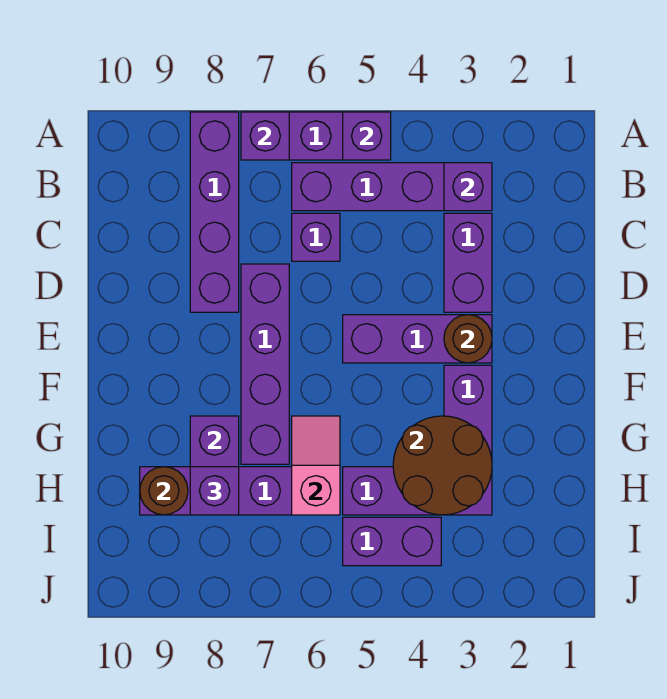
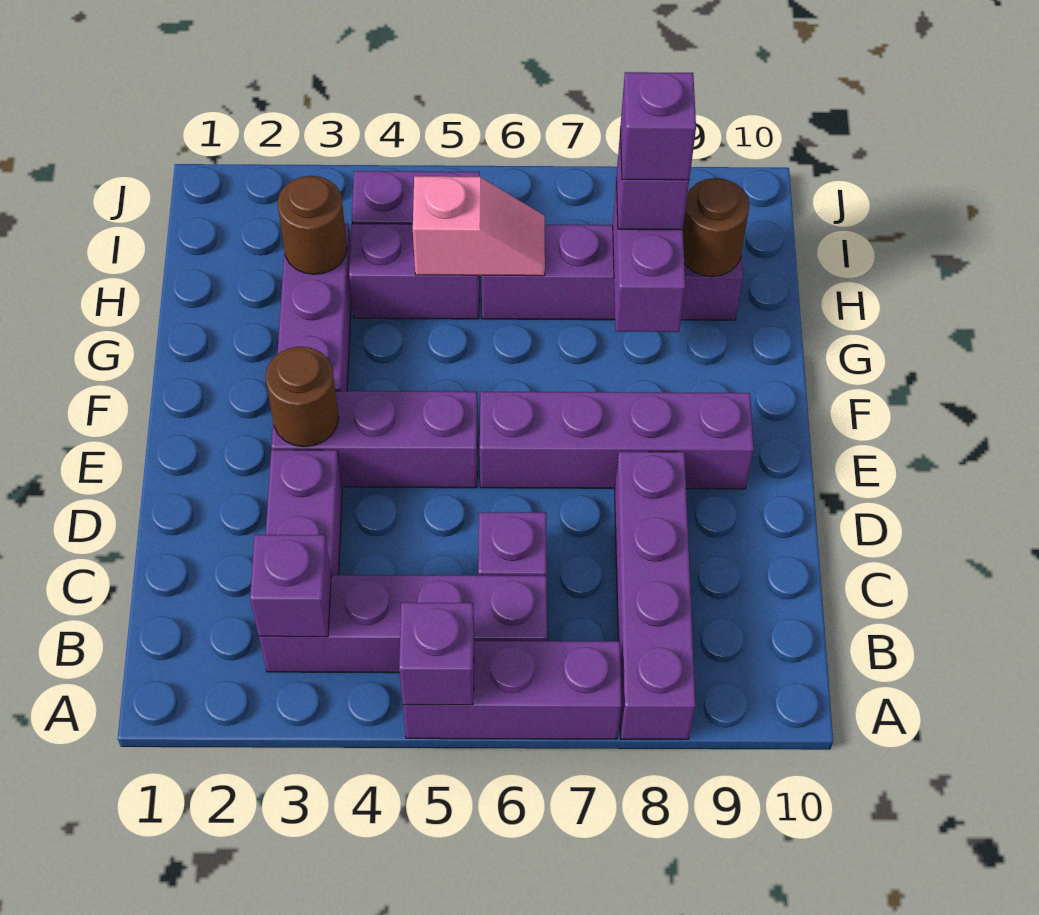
purple 1x1 brick [241,112,289,160] -> purple 1x1 brick moved to [620,72,696,180]
purple 1x4 brick [241,264,289,464] -> purple 1x4 brick turned to [480,392,754,489]
brown 2x2 round brick [393,416,492,515] -> brown 1x1 round brick [277,176,347,274]
pink 1x2 slope [292,416,340,515] -> pink 1x2 slope turned to [413,176,545,276]

